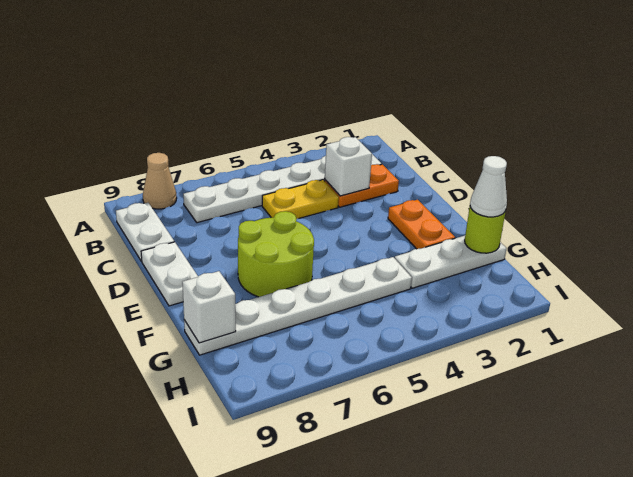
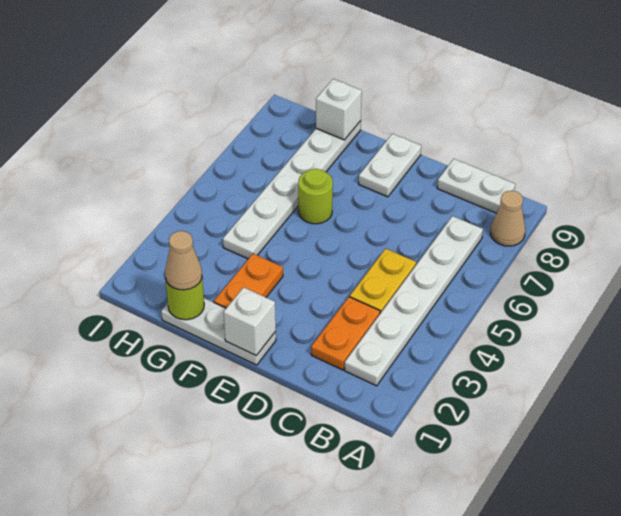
white 1x1 brick [325,137,372,196] -> white 1x1 brick moved to [224,287,276,355]
white 1x2 plate [141,242,198,306] -> white 1x2 plate turned to [359,134,421,197]
orange 1x2 plate [388,200,455,249] -> orange 1x2 plate turned to [214,254,283,308]
lime 2x2 round brick [238,211,314,297] -> lime 1x1 round brick [298,169,333,224]
white 1x3 plate [395,236,506,288] -> white 1x3 plate turned to [161,298,276,365]
white 1x1 cone [470,156,507,217] -> tan 1x1 cone [165,231,202,290]

